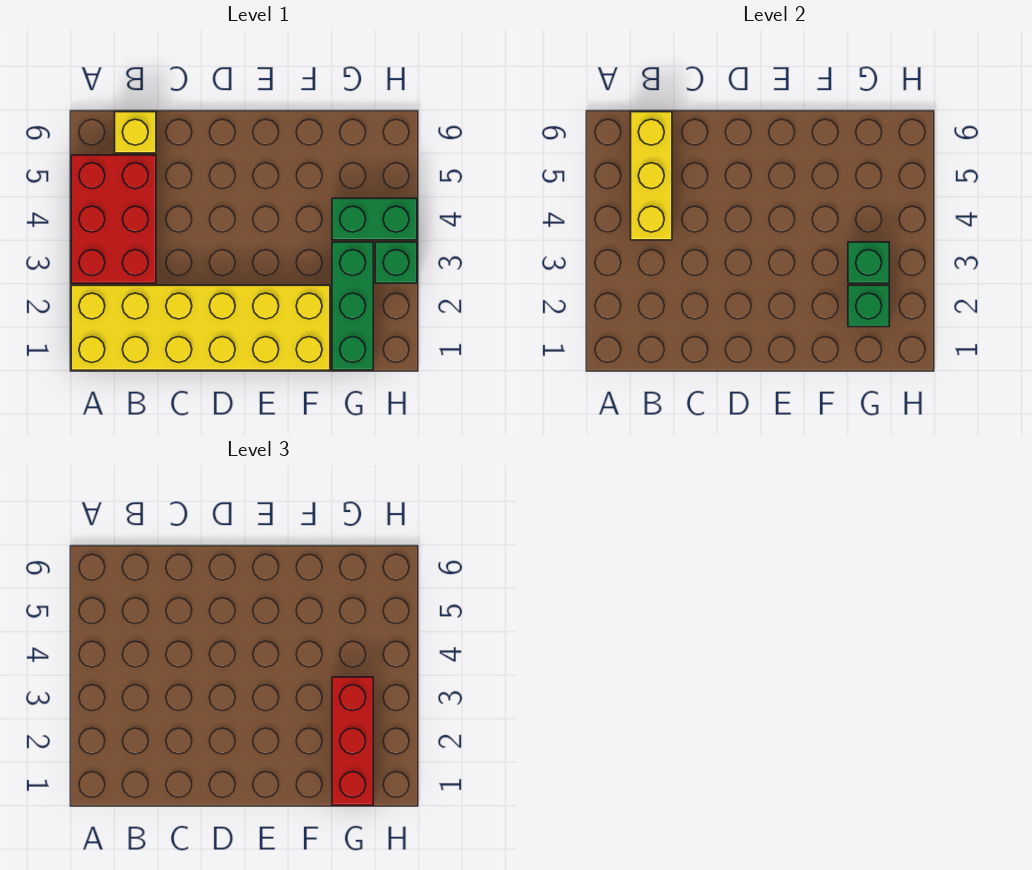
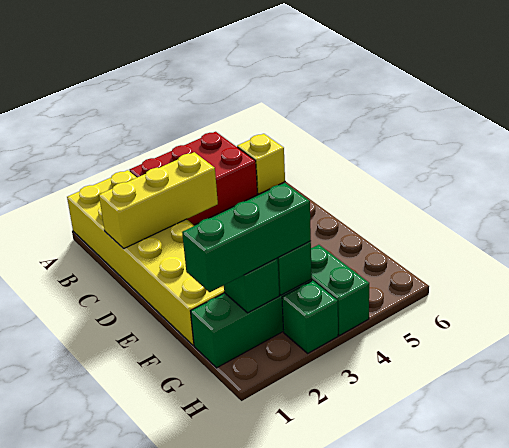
yellow 1x3 brick [631,112,672,240] -> yellow 1x3 brick moved to [99,152,218,249]
red 1x3 brick [332,677,373,805] -> green 1x3 brick [182,183,311,292]

